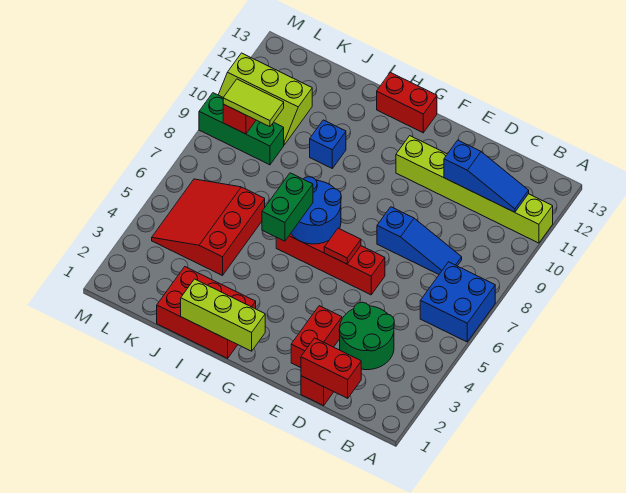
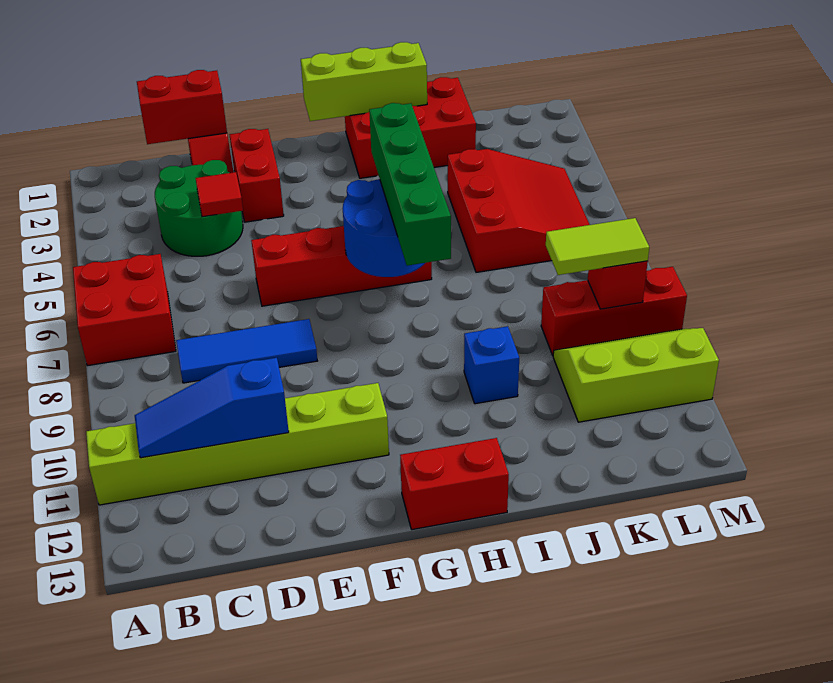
blue 2x2 brick [420,262,495,342] -> red 2x2 brick [73,254,176,366]
blue 1x3 slope [377,207,462,274] -> blue 1x3 tile [176,319,317,383]
red 1x1 tile [324,228,361,264] -> red 1x1 tile moved to [196,172,243,217]
green 1x2 brick [262,173,313,241] -> green 1x4 brick [369,103,451,266]
green 1x3 brick [199,93,284,165] -> red 1x3 brick [541,267,687,355]

